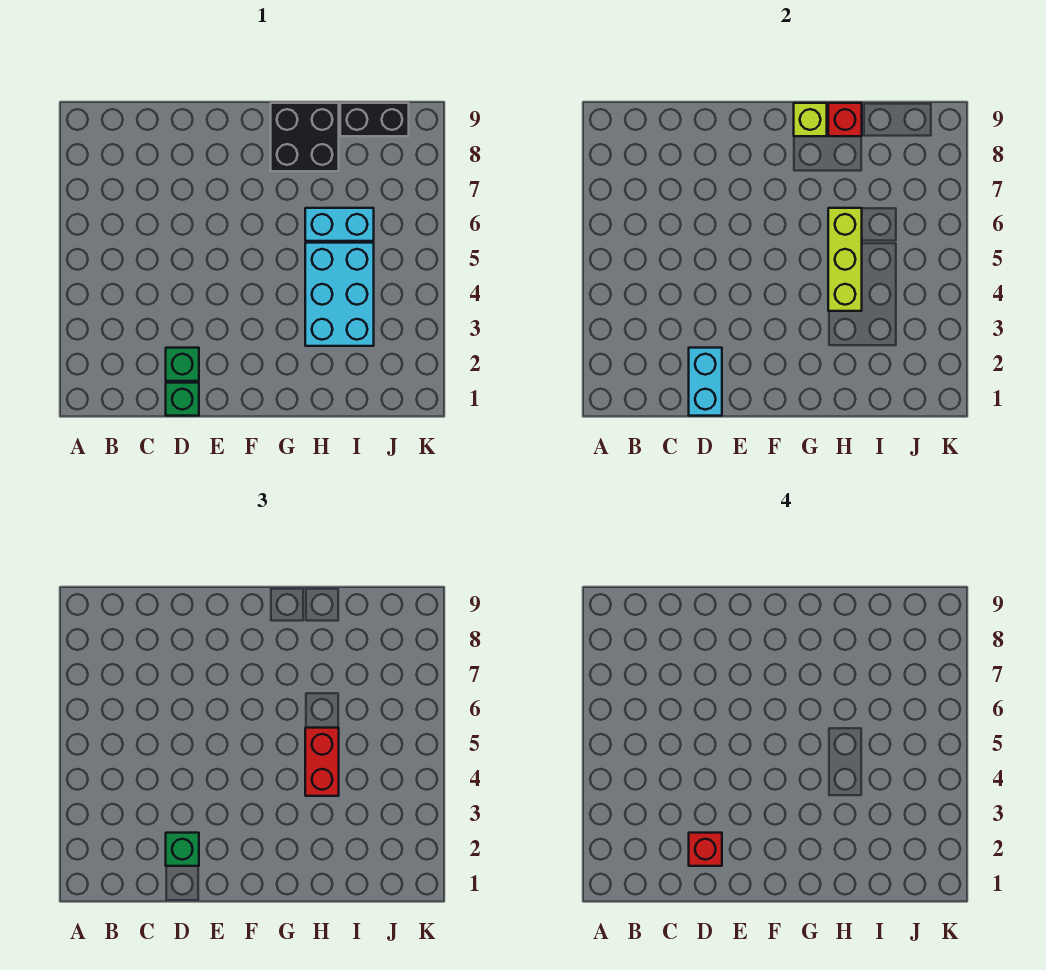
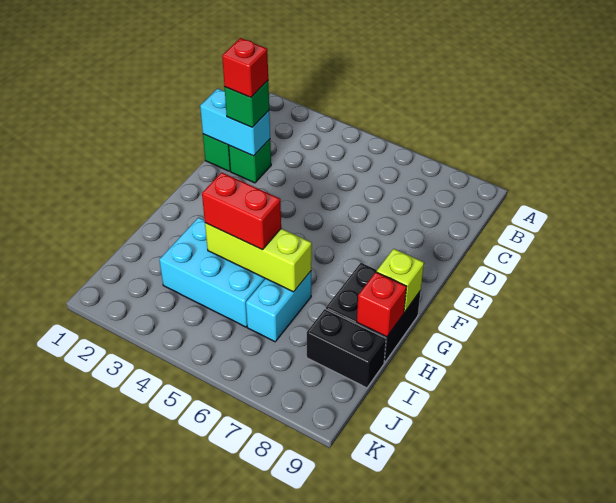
black 1x2 brick [340,103,409,136] -> black 1x2 brick turned to [307,309,386,388]

